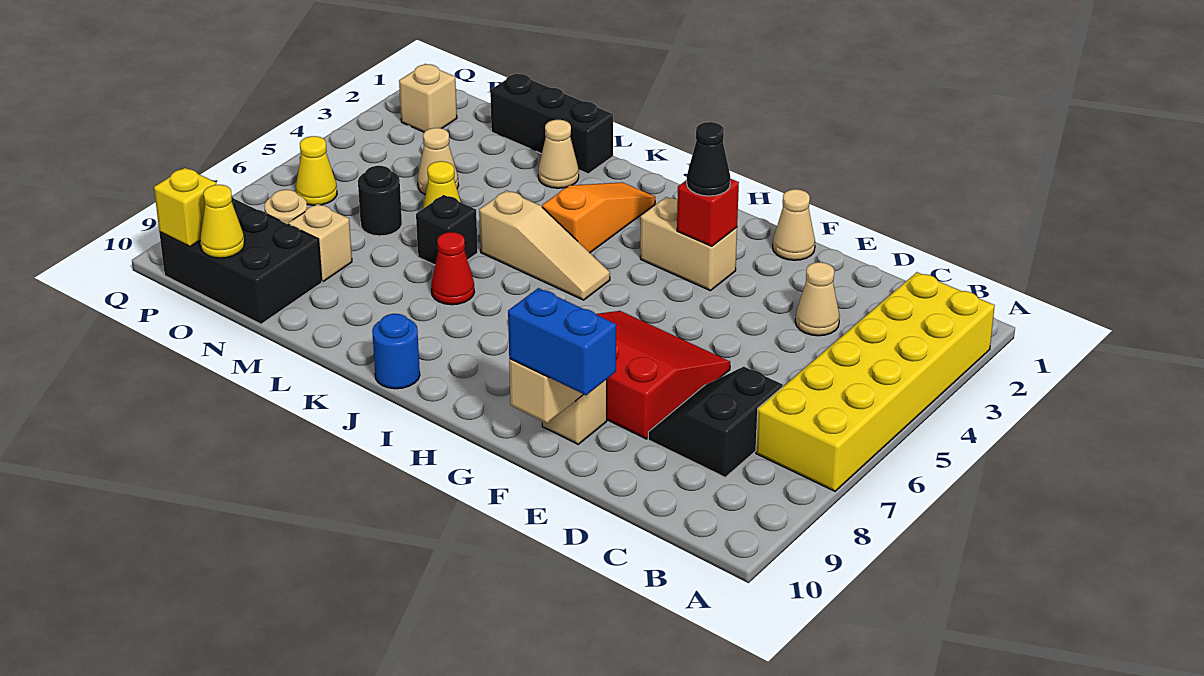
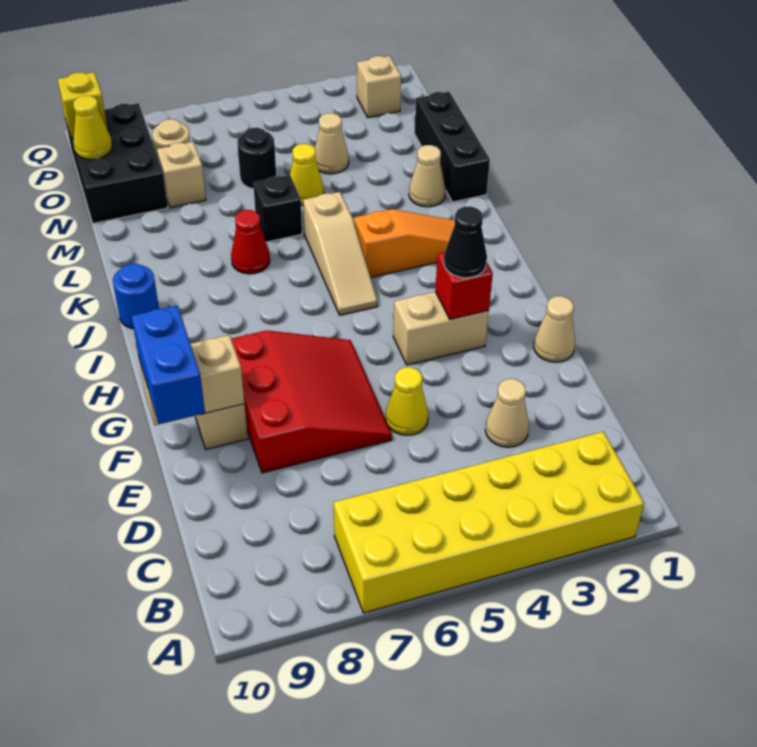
black 2x2 slope [648,367,783,477] -> none
tan 1x2 brick [640,197,737,291] -> tan 1x2 brick turned to [393,292,489,365]
yellow 1x1 cone [296,136,337,205] -> yellow 1x1 cone moved to [386,367,428,435]

